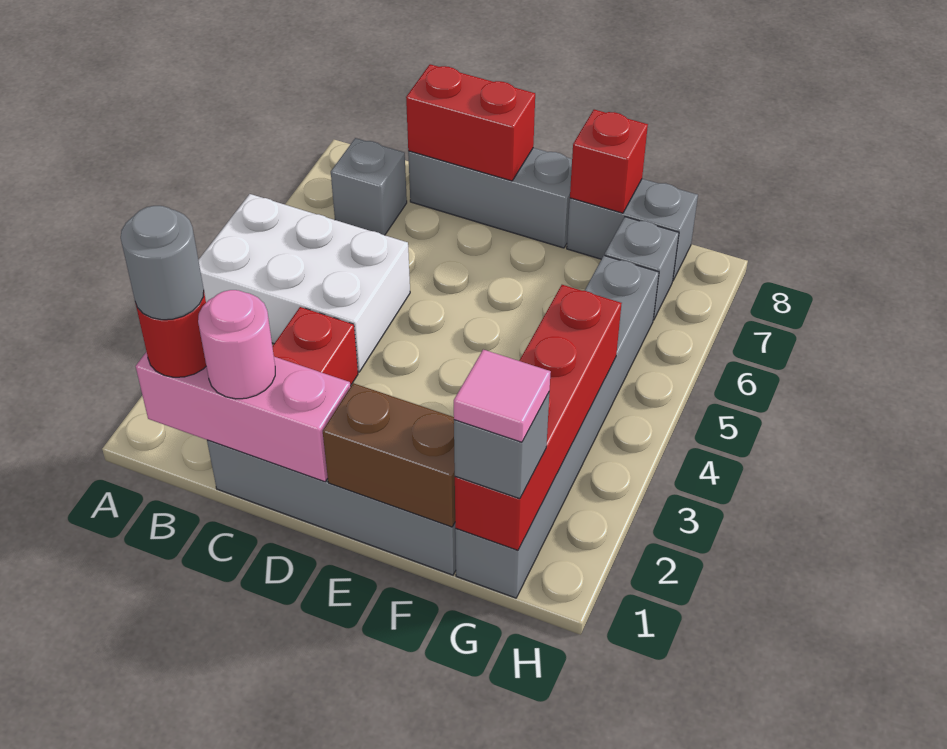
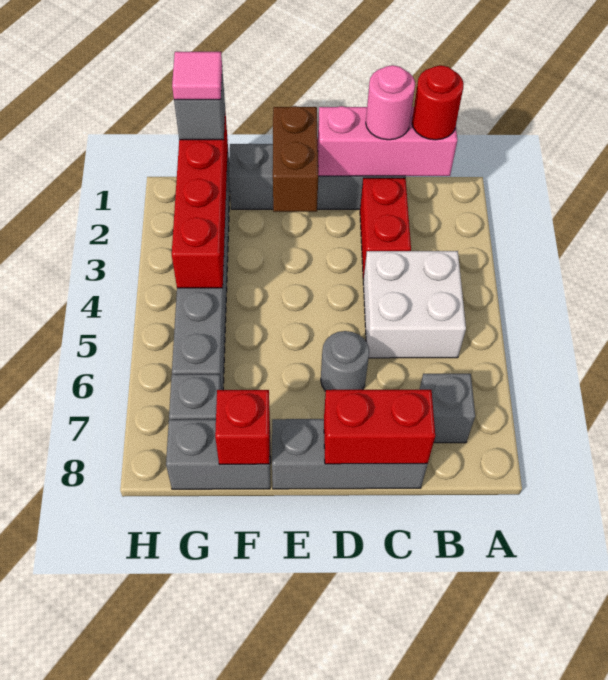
white 2x3 brick [198,194,410,372] -> white 2x2 brick [363,251,466,358]
grey 1x1 round brick [121,206,204,320] -> grey 1x1 round brick moved to [321,331,369,391]
brown 1x2 brick [323,383,455,527] -> brown 1x2 brick turned to [273,106,318,212]

